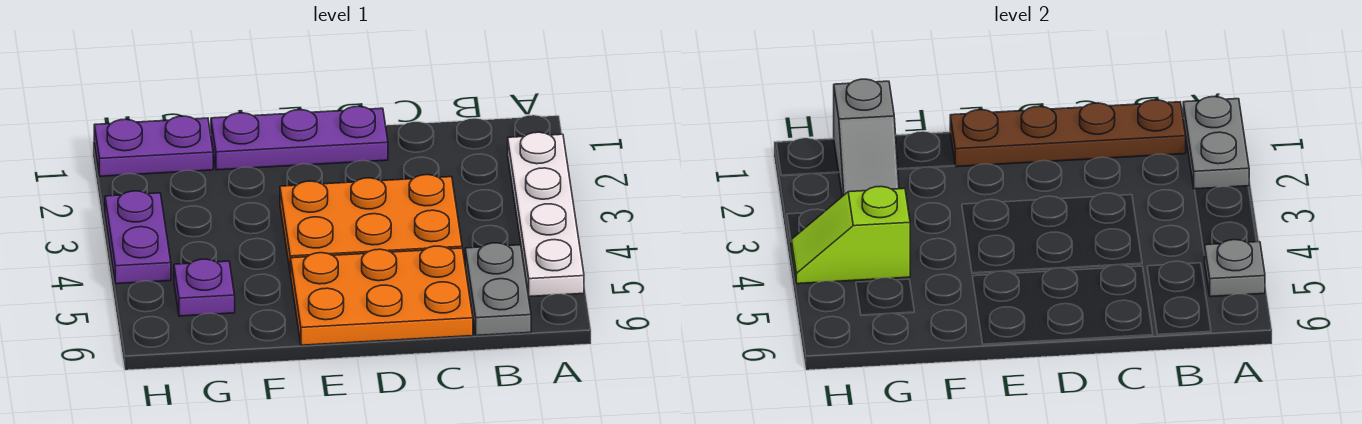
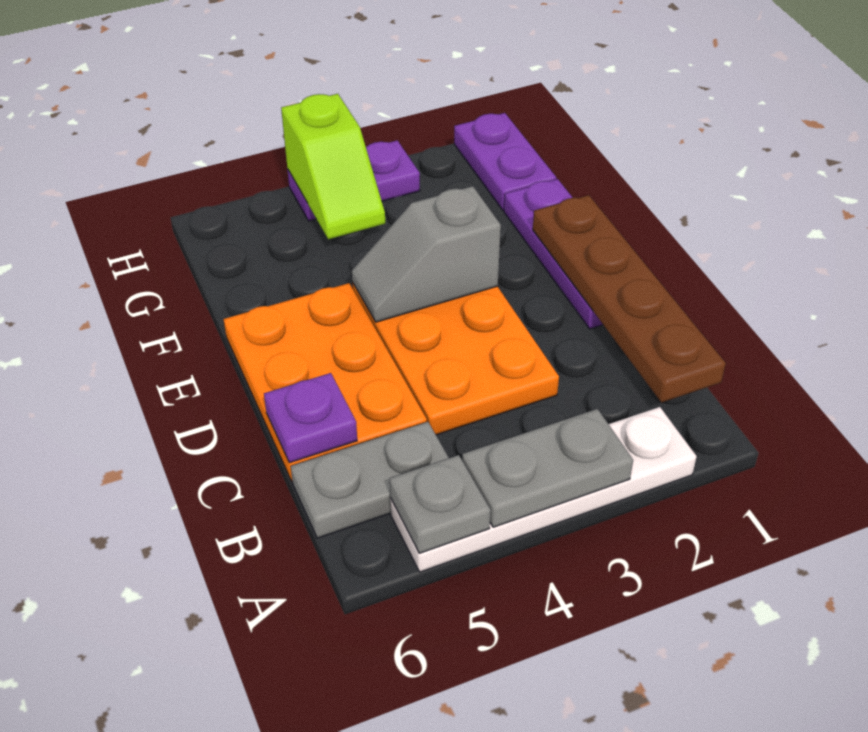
grey 1x2 plate [1183,97,1249,189] -> grey 1x2 plate moved to [462,409,633,527]
grey 1x2 slope [834,79,899,196] -> grey 1x2 slope moved to [352,186,501,322]
lime 1x2 slope [791,186,910,284] -> lime 1x2 slope turned to [281,94,385,239]
purple 1x1 plate [174,259,235,316] -> purple 1x1 plate moved to [264,373,357,463]

